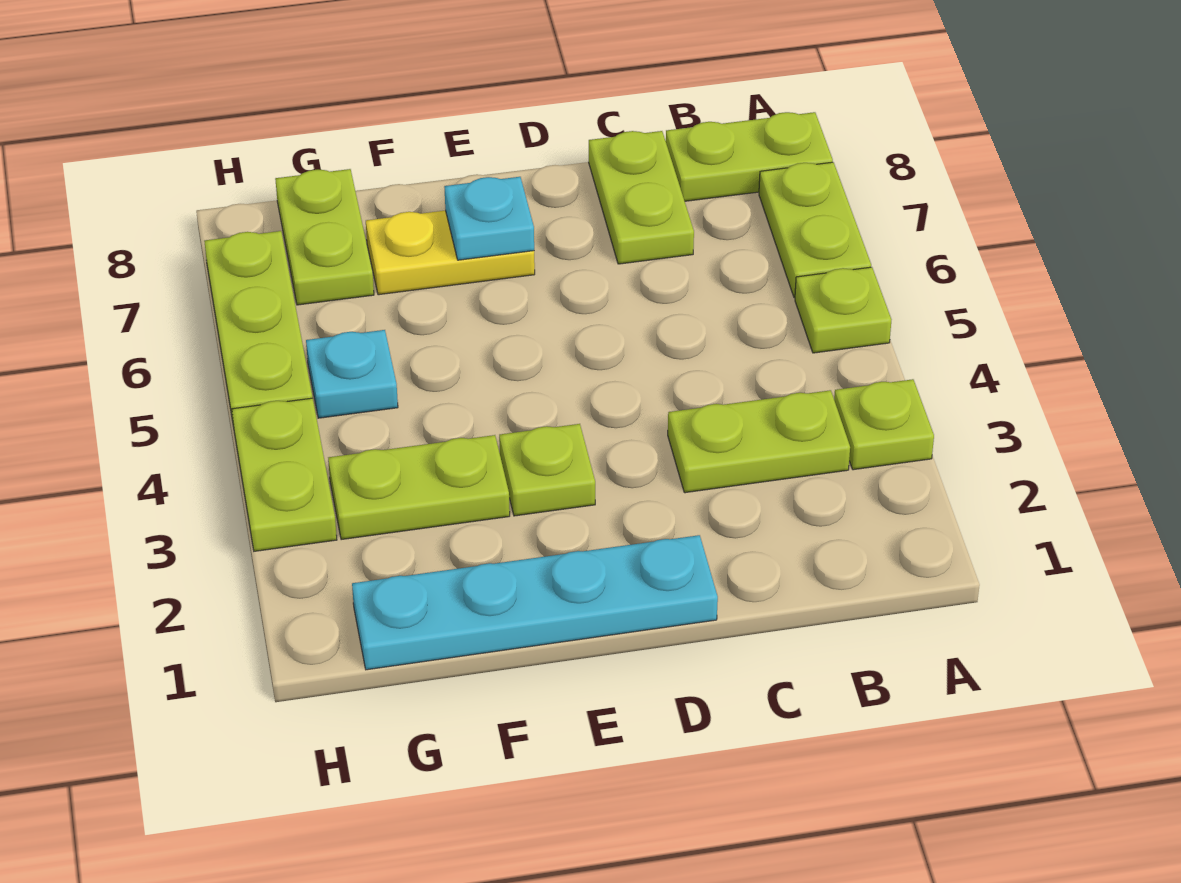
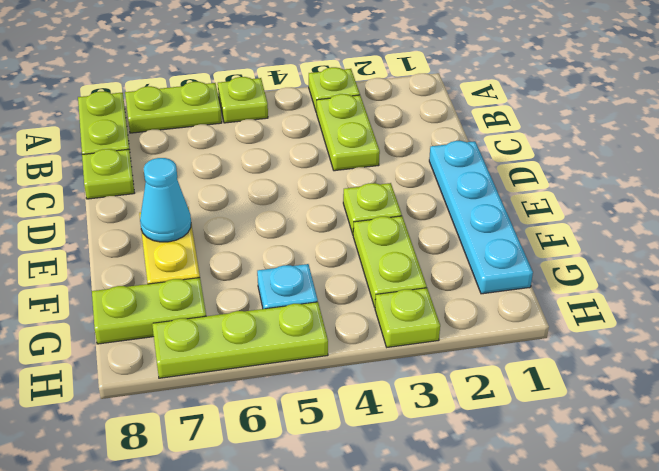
lime 1x2 plate [589,131,694,264] -> lime 1x1 plate [82,149,134,199]
cyan 1x1 plate [444,177,534,260] -> cyan 1x1 cone [140,158,191,242]
lime 1x2 plate [232,398,337,551] -> lime 1x1 plate [375,288,440,347]

